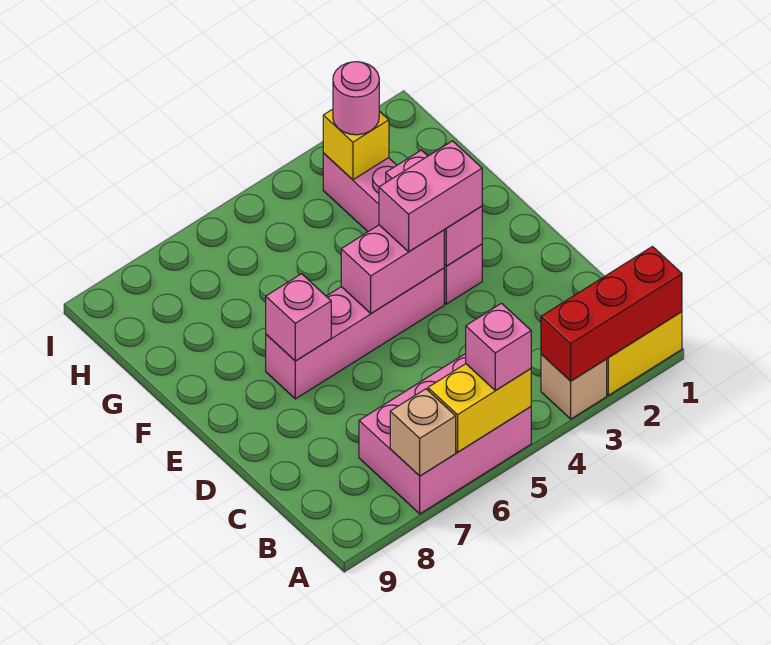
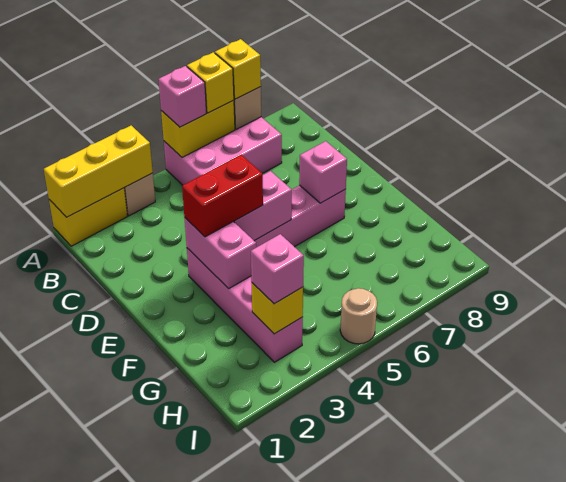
red 1x3 brick [541,247,682,381] -> yellow 1x3 brick [44,125,153,217]
none -> yellow 1x1 brick [187,52,234,113]
none -> yellow 1x1 brick [215,39,261,99]
pink 1x2 brick [379,141,482,252] -> red 1x2 brick [182,155,263,237]
pink 1x1 round brick [333,62,379,135] -> pink 1x1 brick [251,234,304,304]
none -> tan 1x1 round brick [340,288,377,344]

